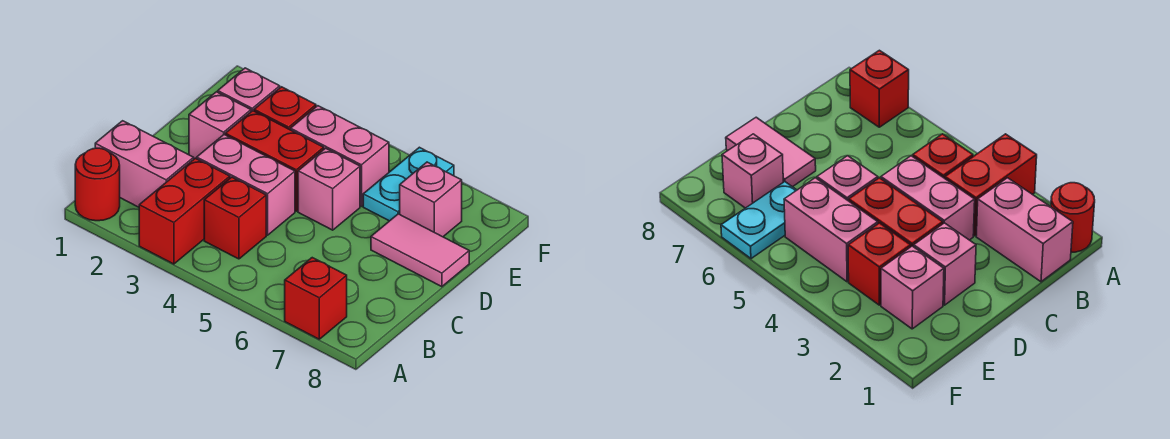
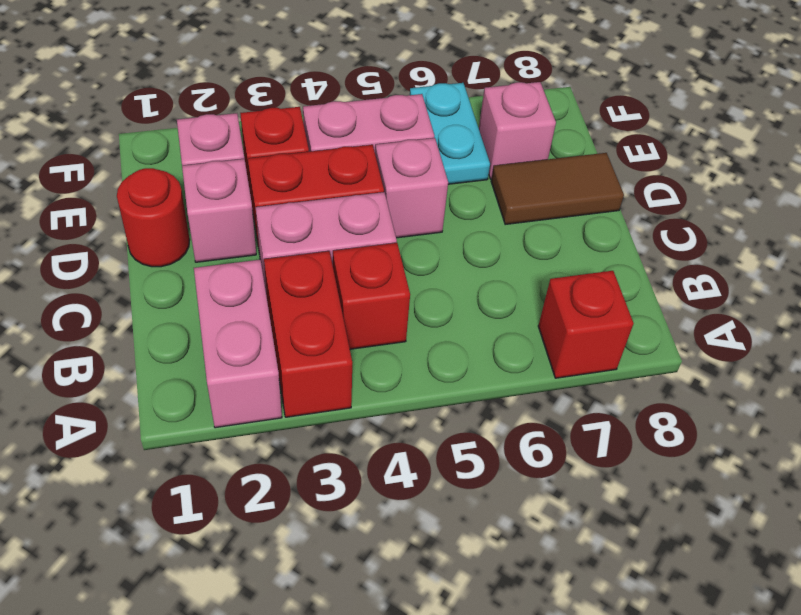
red 1x1 round brick [75,148,120,221] -> red 1x1 round brick moved to [117,168,190,267]
pink 1x2 brick [95,121,194,207] -> pink 1x2 brick turned to [194,260,282,428]
pink 1x2 tile [371,214,469,287] -> brown 1x2 tile [491,153,624,225]

